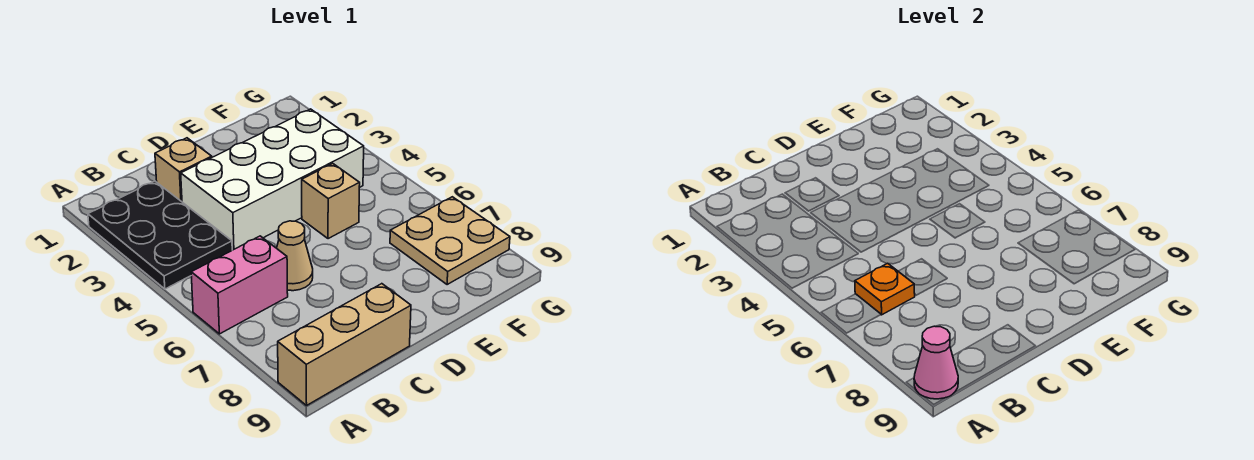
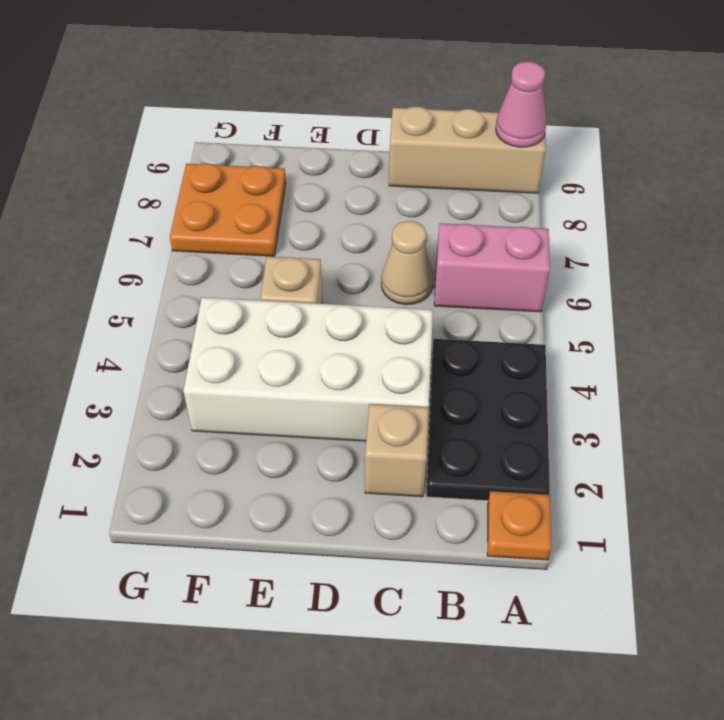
orange 1x1 plate [855,263,915,315] -> orange 1x1 plate moved to [487,491,551,560]
tan 2x2 plate [390,197,510,285] -> orange 2x2 plate [170,163,286,256]

